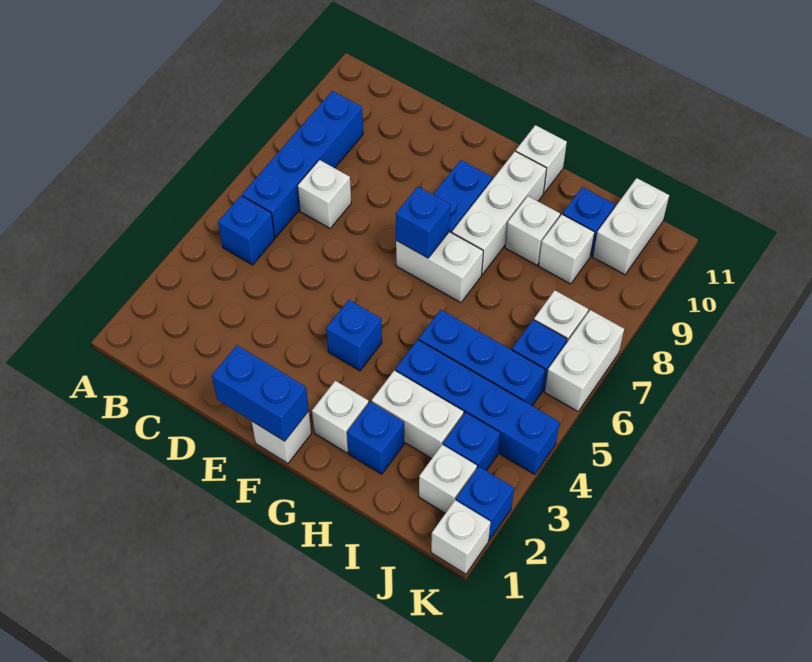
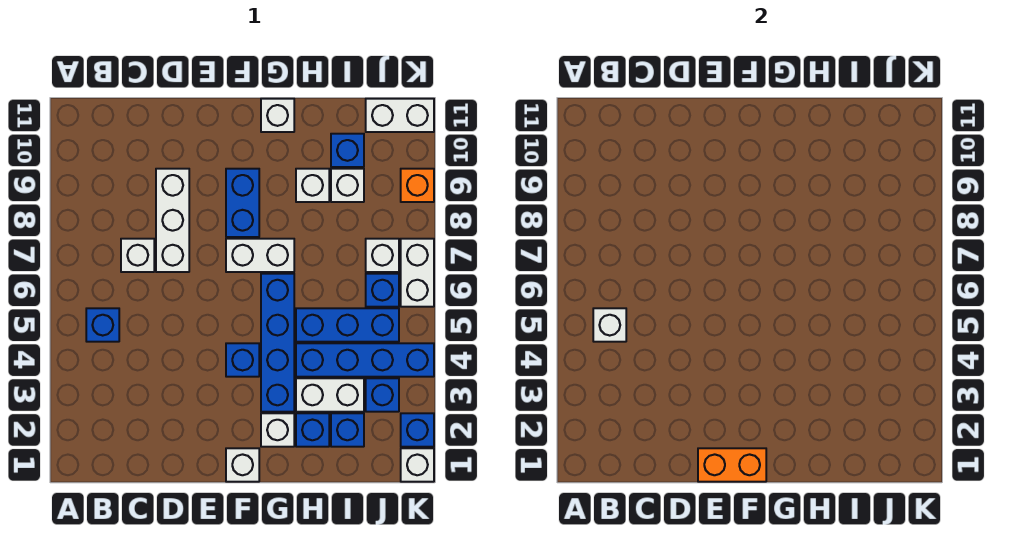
blue 1x4 brick [242,91,363,237] -> blue 1x4 brick moved to [261,274,294,412]
blue 1x2 brick [212,345,309,441] -> orange 1x2 brick [698,448,766,482]
blue 1x1 brick [396,187,450,258] -> blue 1x1 brick moved to [331,413,364,447]
white 1x3 brick [452,151,547,275] -> white 1x3 brick moved to [156,169,189,272]
white 1x1 brick [419,445,477,513] -> white 1x1 brick moved to [593,308,626,342]
white 1x2 brick [593,178,669,275] -> white 1x2 brick turned to [366,99,434,132]
none -> orange 1x1 brick [401,169,434,202]

